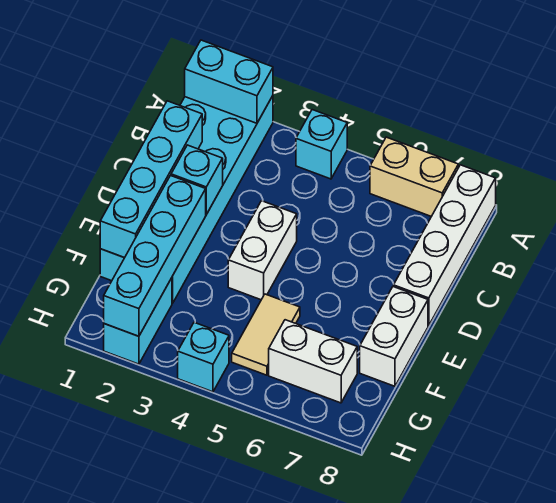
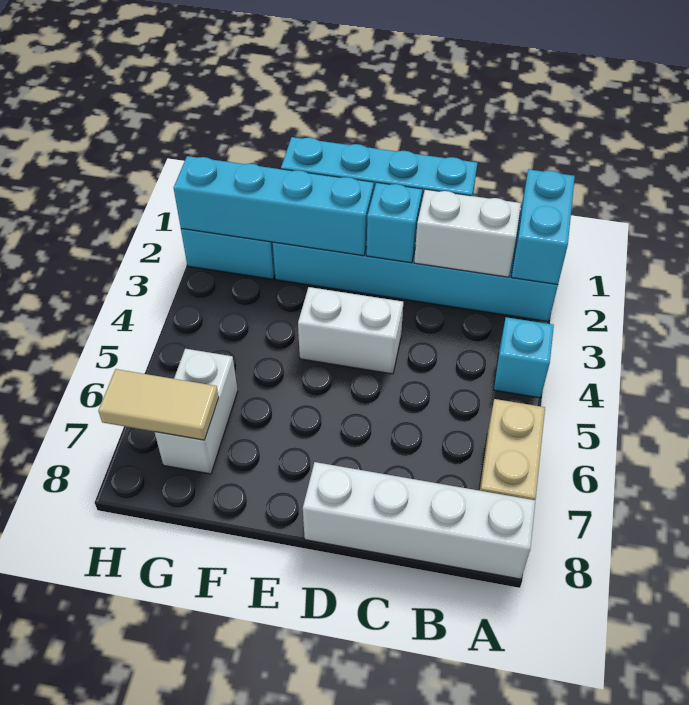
white 1x2 brick [360,287,428,386] -> white 1x2 brick moved to [414,190,521,277]
tan 1x2 tile [232,294,300,375] -> tan 1x2 tile moved to [98,369,219,440]
cyan 1x1 brick [178,322,229,392] -> none

